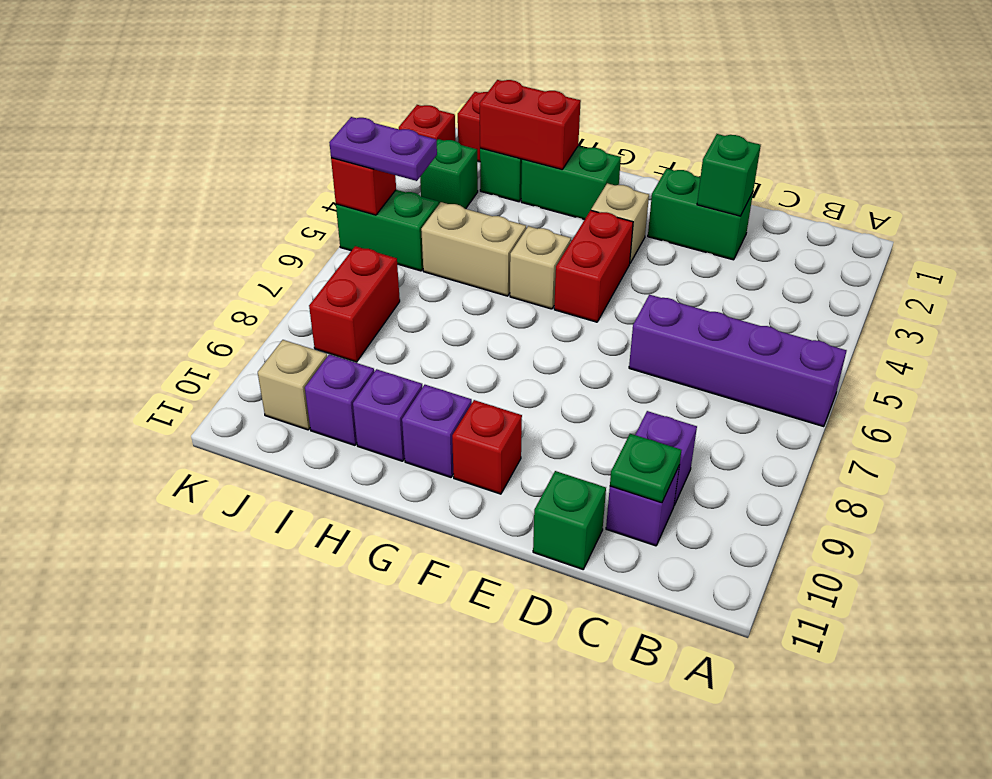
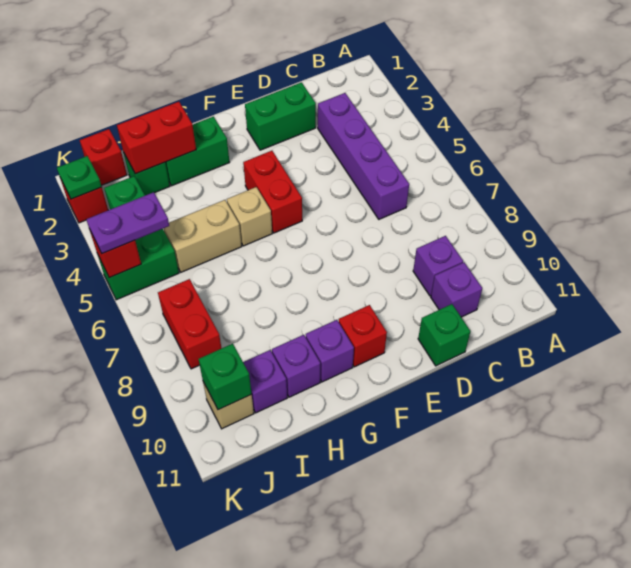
purple 1x4 brick [629,295,847,427] -> purple 1x4 brick turned to [318,93,409,219]
green 1x1 plate [610,434,681,503] -> green 1x1 plate moved to [57,156,102,199]
green 1x1 brick [697,134,761,216] -> green 1x1 brick moved to [199,343,251,410]
tan 1x1 brick [591,183,649,263] -> none

